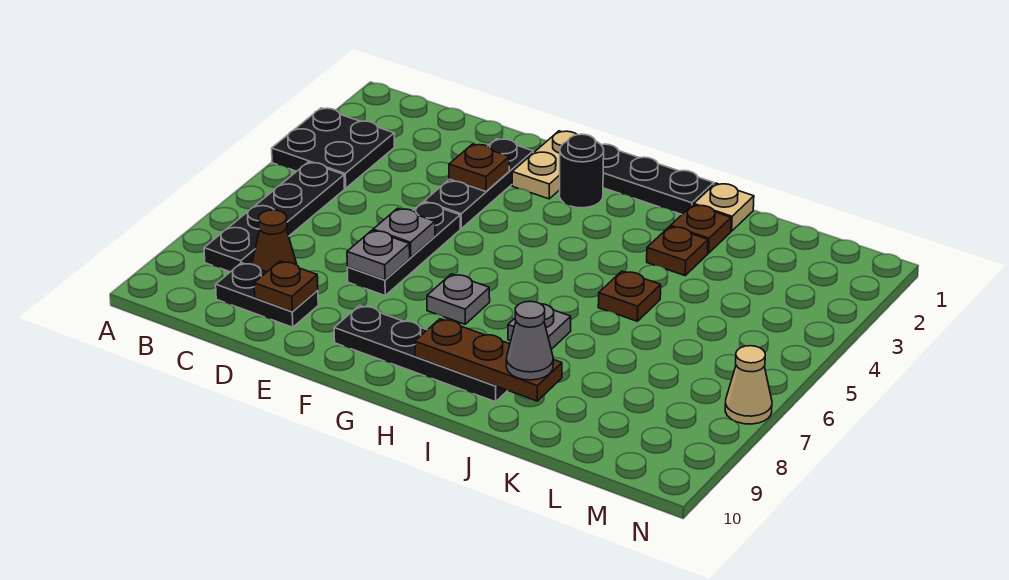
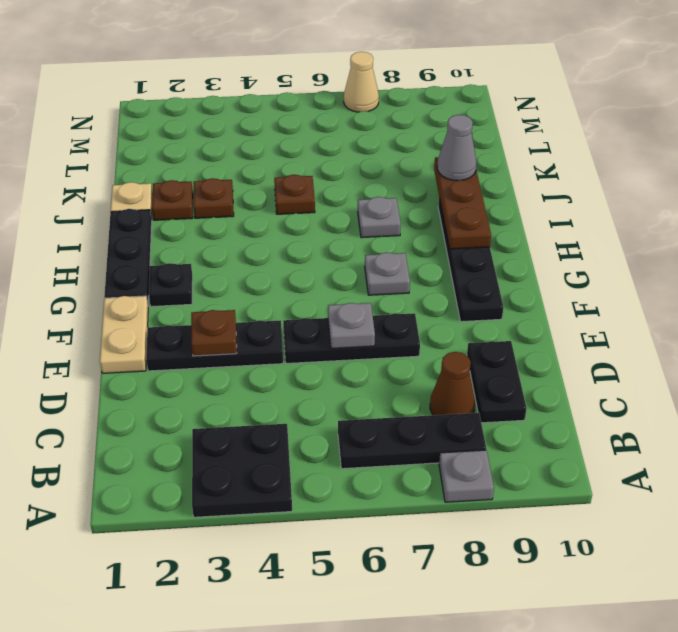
black 1x4 plate [204,162,345,272] -> black 1x3 plate [338,413,486,469]
brown 1x1 plate [254,261,318,311] -> none
grey 1x1 plate [347,230,410,280] -> grey 1x1 plate moved to [439,450,494,502]
tan 1x2 plate [512,131,577,199] -> tan 1x2 plate turned to [100,296,148,373]
black 1x1 round brick [559,134,604,208] -> black 1x1 plate [149,263,192,307]

